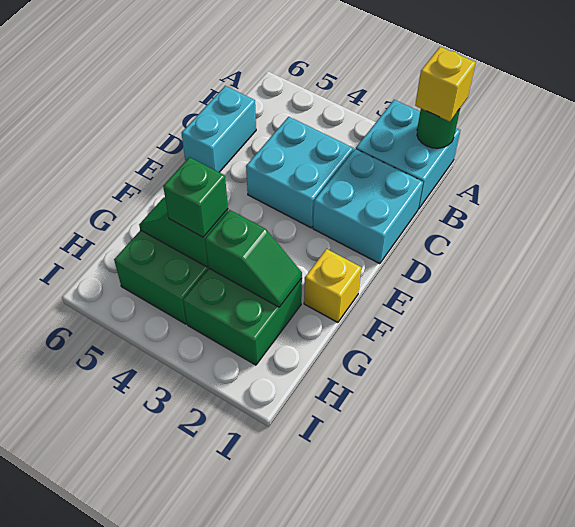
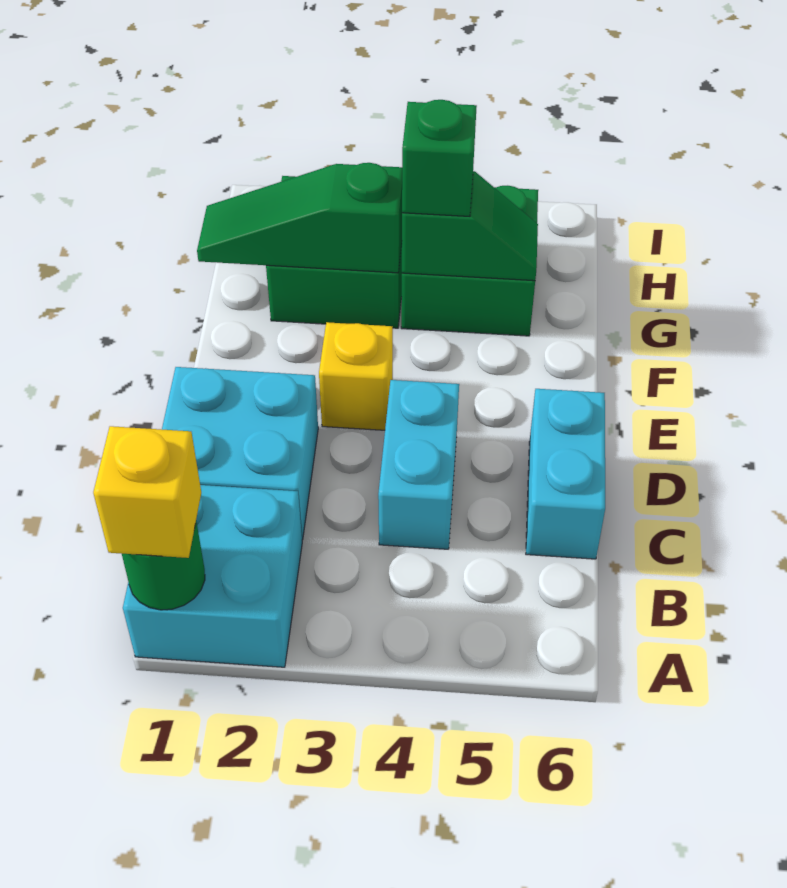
cyan 2x2 brick [246,117,353,228] -> cyan 1x2 brick [378,380,459,549]
yellow 1x1 brick [304,249,361,322] -> yellow 1x1 brick moved to [319,322,393,430]
green 1x2 slope [205,210,302,307] -> green 1x3 slope [197,163,402,273]

